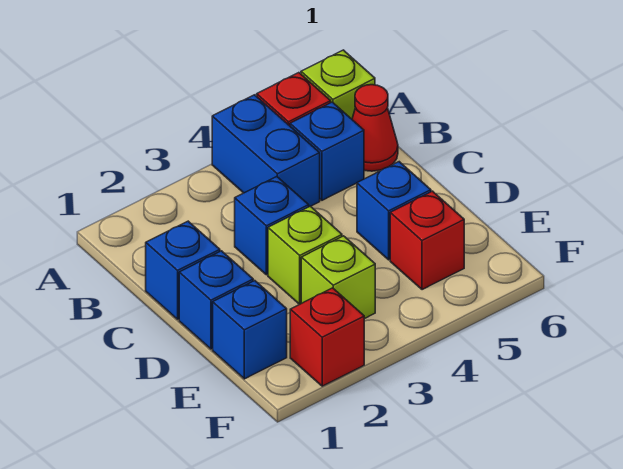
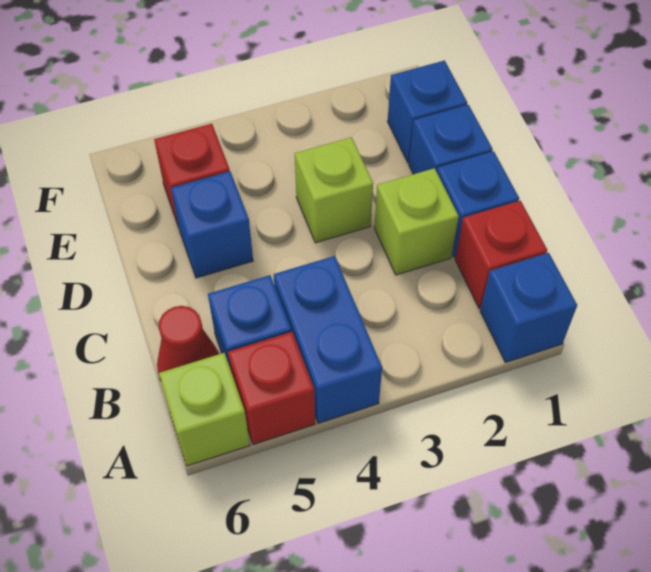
blue 1x1 brick [235,177,309,275] -> blue 1x1 brick moved to [480,253,577,363]
lime 1x1 brick [301,236,375,319] -> lime 1x1 brick moved to [374,168,459,275]
red 1x1 brick [290,288,364,386] -> red 1x1 brick moved to [455,201,547,308]

